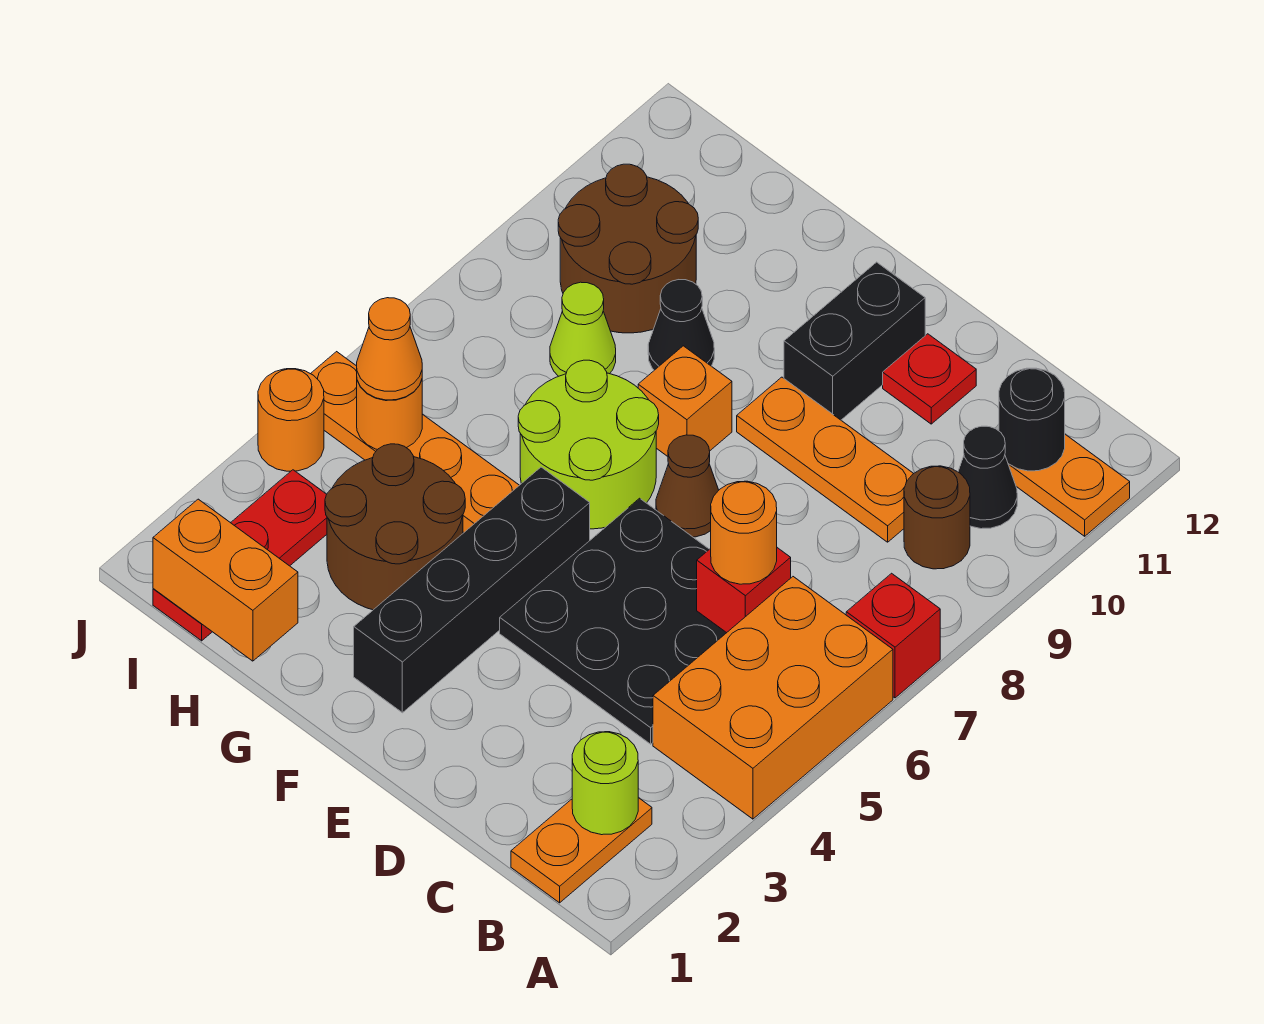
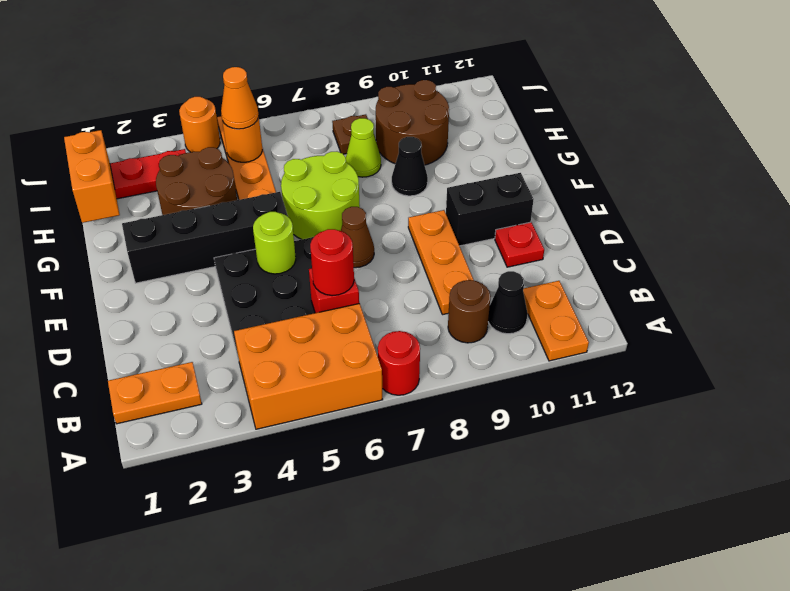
red 1x1 brick [846,573,940,698] -> red 1x1 round brick [378,331,420,395]
lime 1x1 round brick [572,732,638,835] -> lime 1x1 round brick moved to [253,212,296,274]
black 1x1 round brick [999,368,1065,471] -> none
orange 1x1 round brick [711,481,777,584] -> red 1x1 round brick [310,229,354,296]
orange 1x1 brick [638,346,732,456] -> none
none -> brown 1x1 plate [332,114,368,154]

